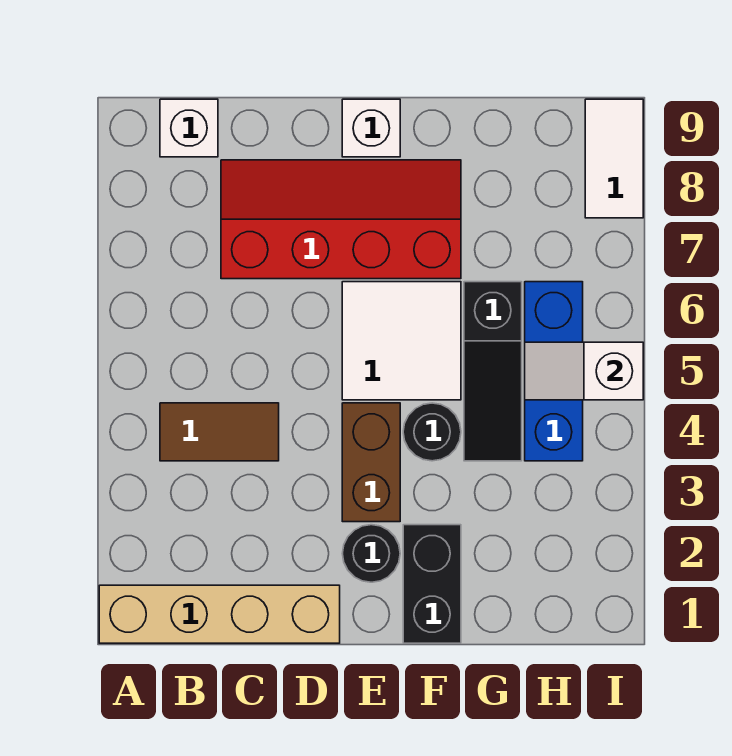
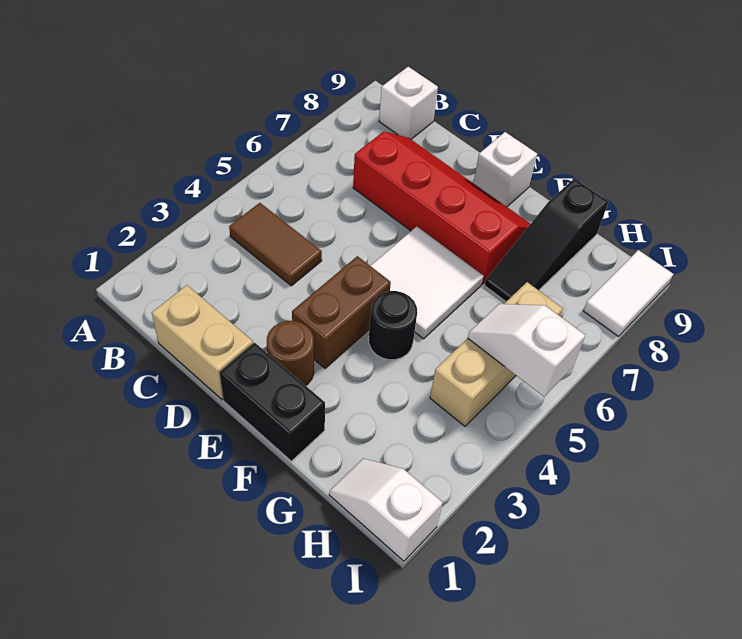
tan 1x4 brick [99,585,340,643] -> tan 1x2 brick [152,285,253,400]
black 1x1 round brick [342,525,400,582] -> brown 1x1 round brick [267,321,314,386]
black 1x2 brick [403,525,461,643] -> black 1x2 brick turned to [220,343,325,461]
black 1x3 slope [464,282,522,461] -> black 1x3 slope moved to [484,178,608,301]
none -> white 1x2 slope [329,459,443,561]
blue 1x3 brick [525,282,583,461] -> tan 1x3 brick [430,282,563,426]

